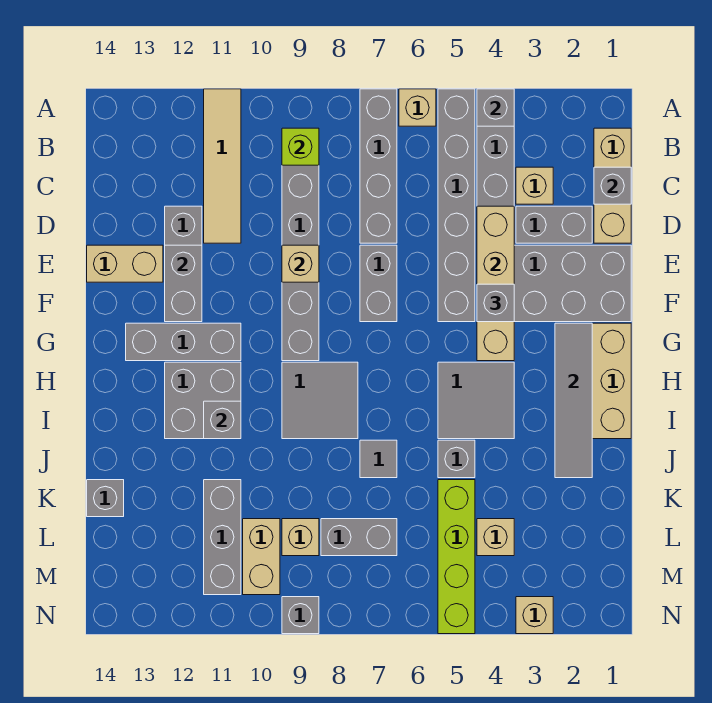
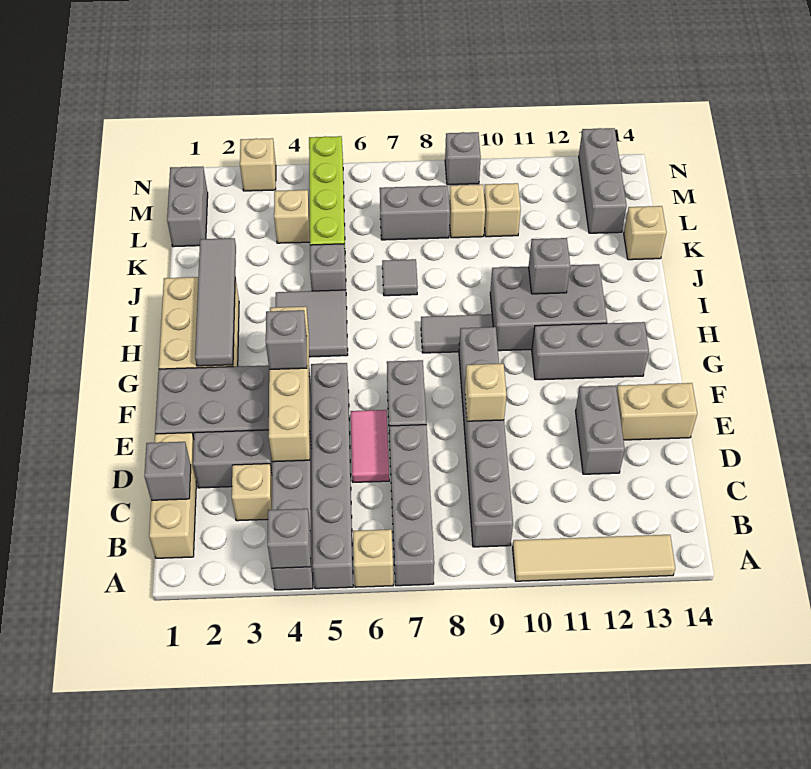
tan 1x4 tile [204,89,241,243] -> tan 1x4 tile turned to [513,535,675,581]
lime 1x1 brick [282,128,319,165] -> none
none -> pink 1x2 tile [351,410,389,482]
grey 1x2 brick [165,245,202,322] -> grey 1x2 brick moved to [167,166,208,247]
grey 2x2 tile [282,362,358,439] -> grey 1x2 tile [421,314,493,353]
grey 2x2 brick [165,362,241,439] -> grey 2x3 brick [490,264,607,351]
grey 1x3 brick [204,480,241,595] -> grey 1x3 brick moved to [579,128,627,233]
grey 1x1 brick [87,480,124,517] -> tan 1x1 brick [624,206,666,260]
tan 1x2 brick [243,519,280,595] -> tan 1x1 brick [484,183,521,237]

